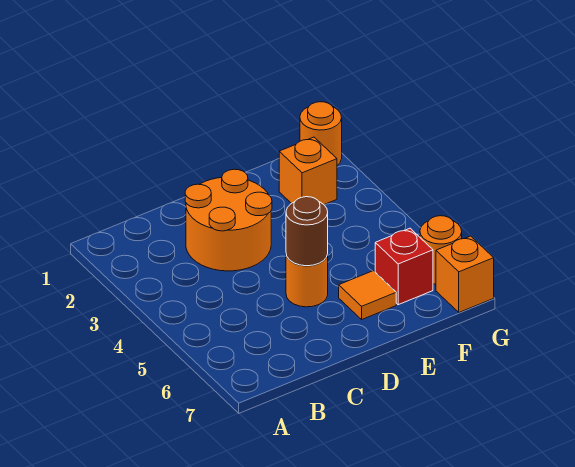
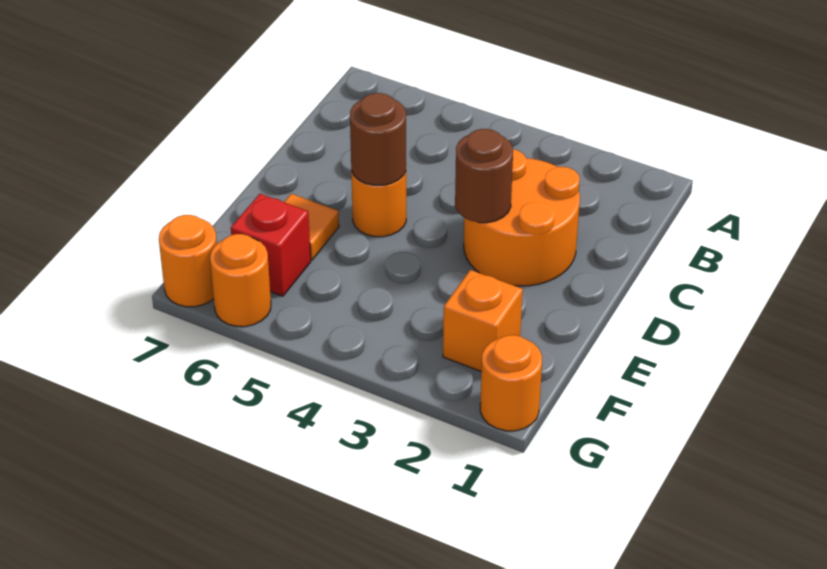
none -> brown 1x1 round brick [455,129,513,223]
orange 1x1 brick [436,236,494,312] -> orange 1x1 round brick [159,215,217,307]

